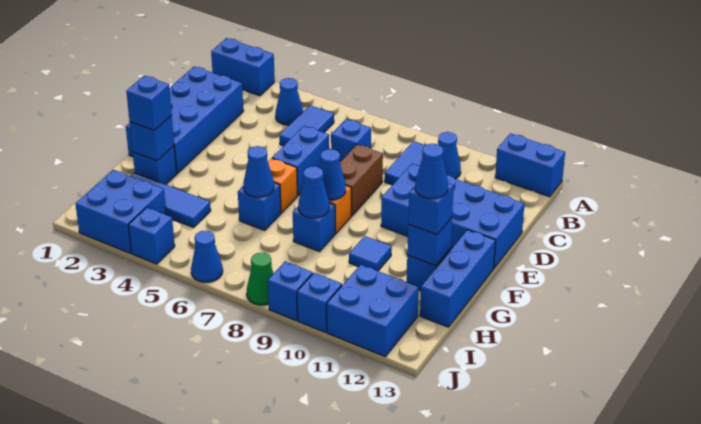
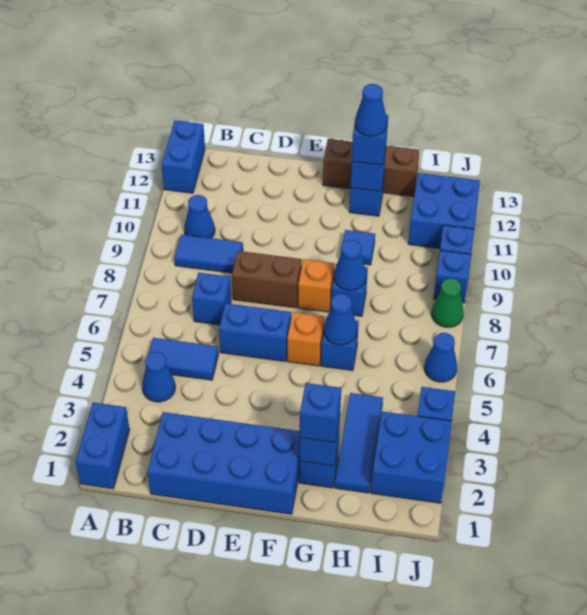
blue 2x4 brick [381,164,524,268] -> none
blue 1x1 cone [320,149,346,200] -> none
blue 1x3 brick [420,230,496,327] -> brown 1x3 brick [323,139,420,197]

